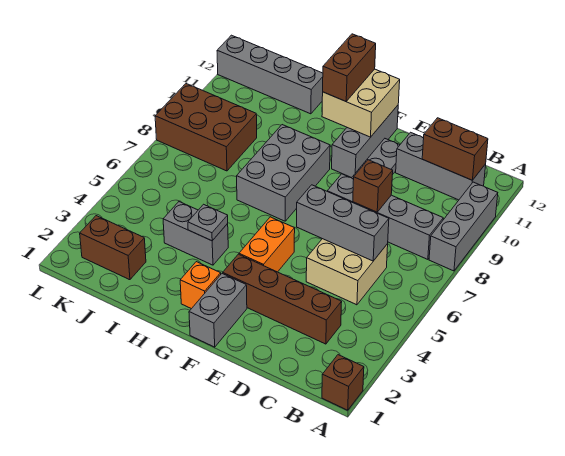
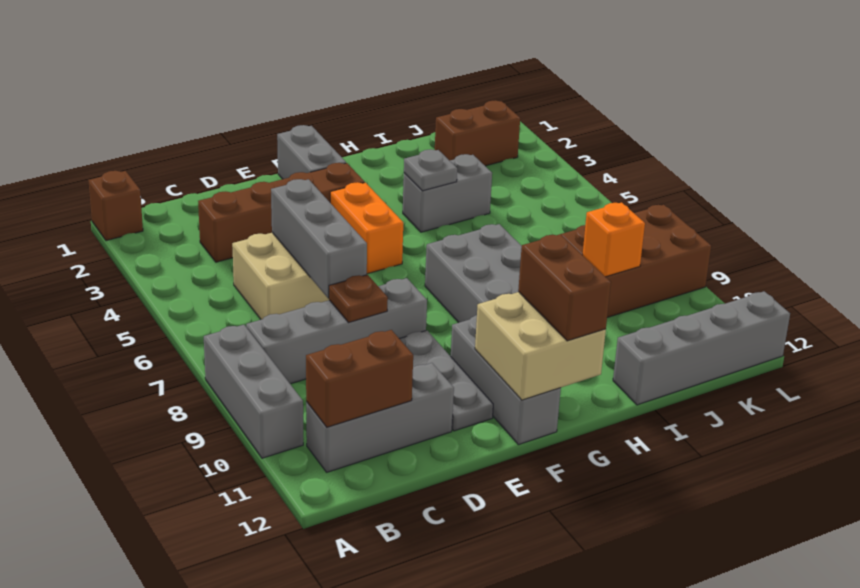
grey 1x3 brick [297,185,389,261] -> grey 1x3 brick turned to [271,179,367,299]
brown 1x1 brick [353,160,393,212] -> brown 1x1 plate [329,275,388,323]
orange 1x1 brick [180,262,221,309] -> orange 1x1 brick moved to [583,202,645,277]

